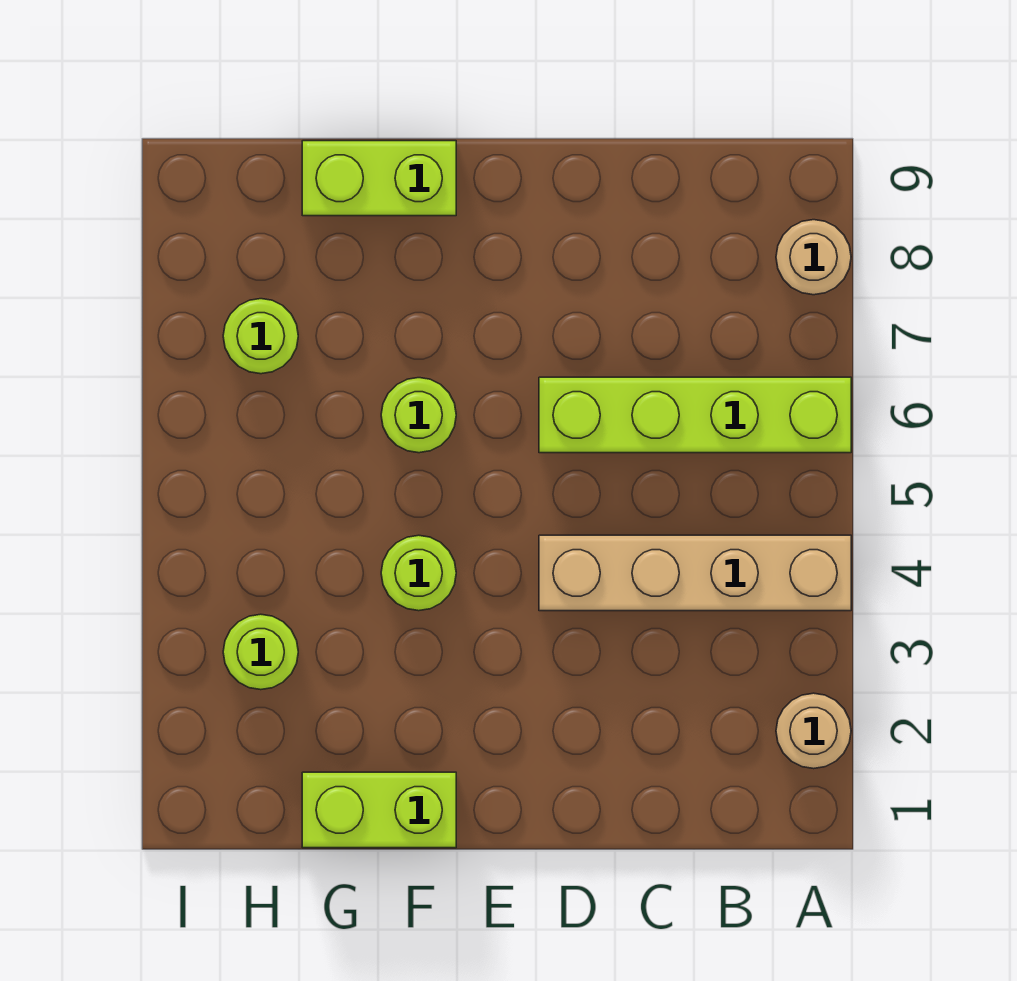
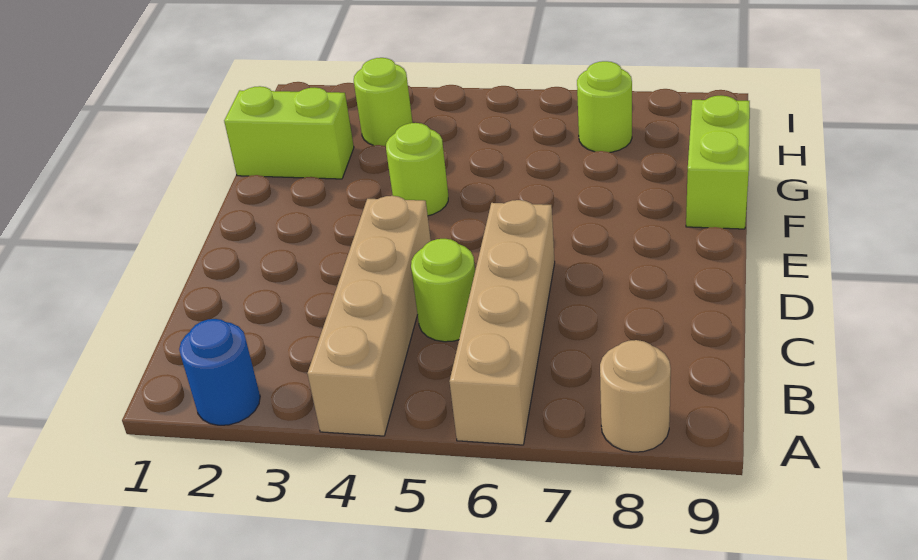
tan 1x1 round brick [776,693,851,769] -> blue 1x1 round brick [179,319,260,425]
lime 1x4 brick [539,377,851,453] -> tan 1x4 brick [449,200,555,445]
lime 1x2 brick [302,772,456,848] -> lime 1x2 brick turned to [224,86,354,179]
lime 1x1 round brick [381,378,456,453] -> lime 1x1 round brick moved to [411,239,475,342]

